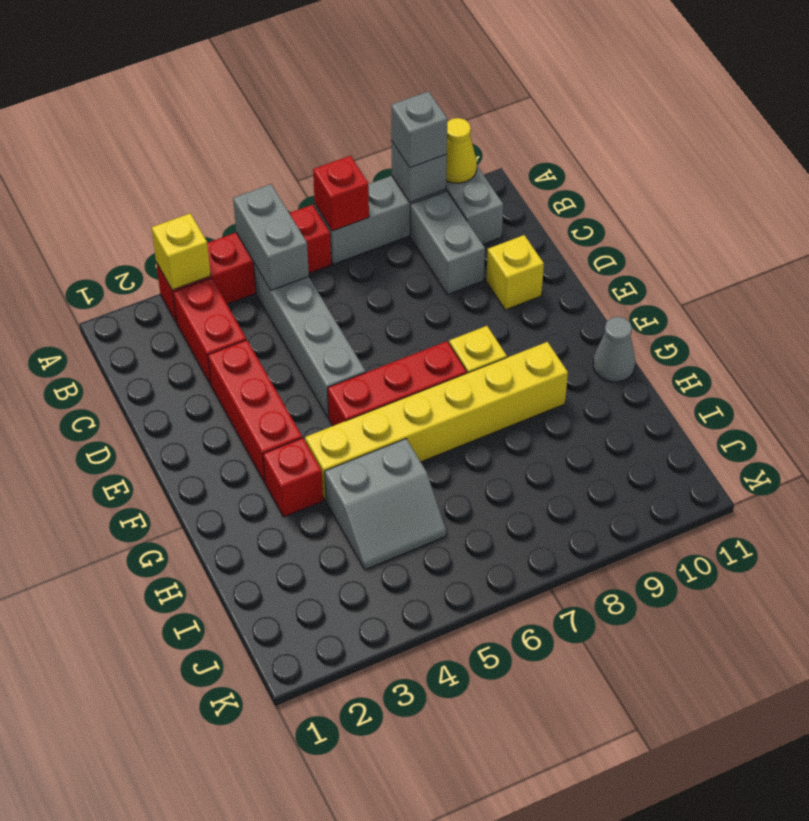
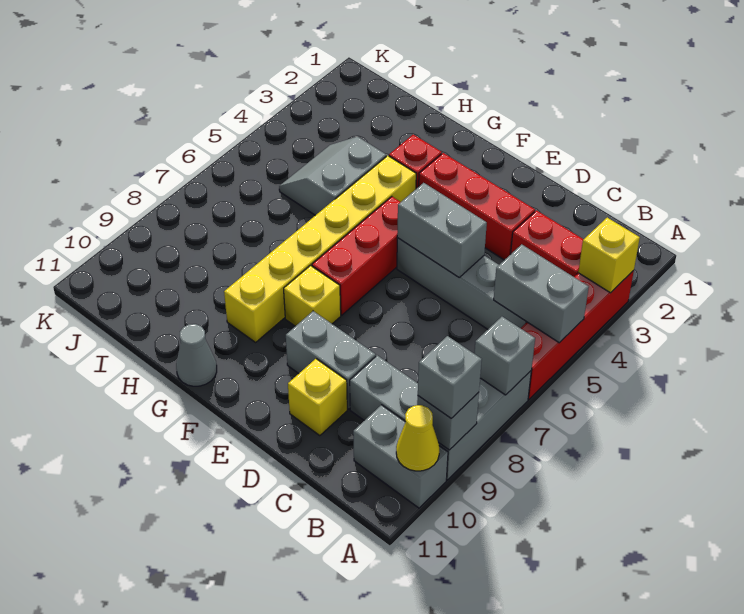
red 1x1 brick [313,156,369,231] -> grey 1x1 brick [475,317,535,395]
none -> grey 1x2 brick [397,183,487,277]
none -> grey 1x2 brick [286,311,376,409]

